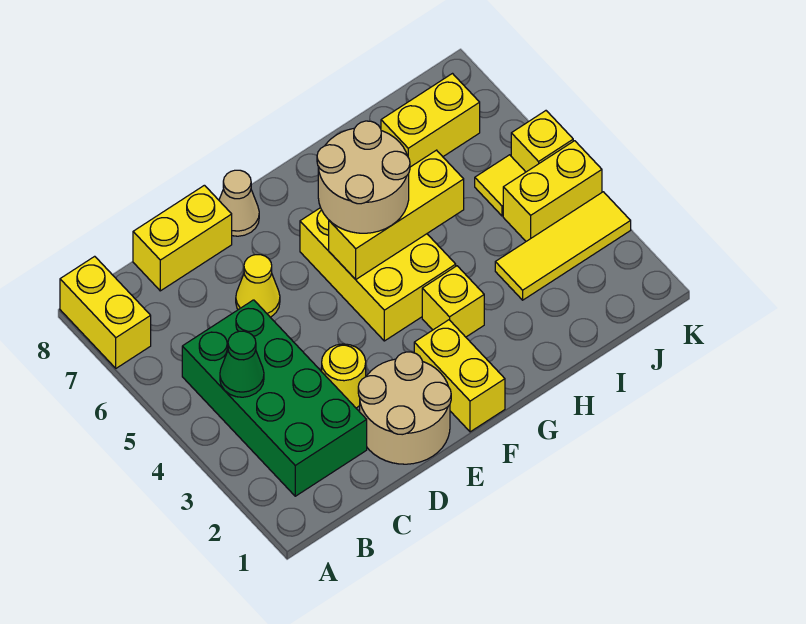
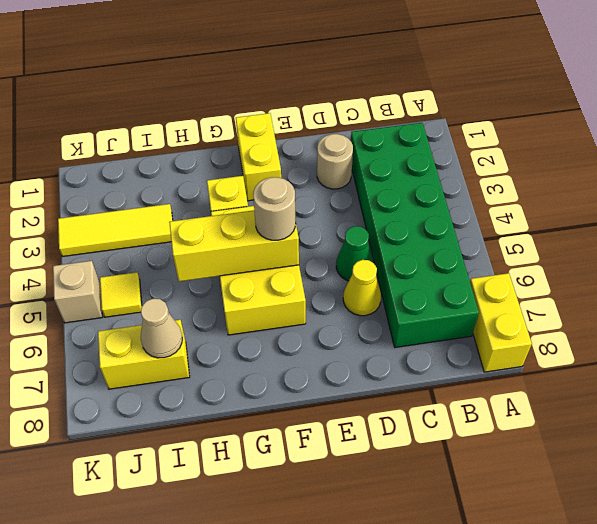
green 2x4 brick [182,300,367,496] -> green 2x6 brick [351,123,479,347]
green 1x1 cone [220,331,264,397] -> green 1x1 cone moved to [336,226,373,281]
yellow 1x2 brick [133,185,232,291] -> none
tan 2x2 round brick [358,352,451,464] -> tan 1x1 round brick [317,134,353,189]
yellow 1x1 round brick [322,344,366,408] -> none
tan 1x1 cone [219,170,259,236] -> tan 1x1 cone moved to [141,299,182,358]
tan 2x2 round brick [317,121,410,233] -> tan 1x1 round brick [253,177,296,240]
yellow 1x2 brick [503,141,602,241] -> none
yellow 1x1 brick [511,111,573,172] -> tan 1x1 brick [53,261,102,323]

